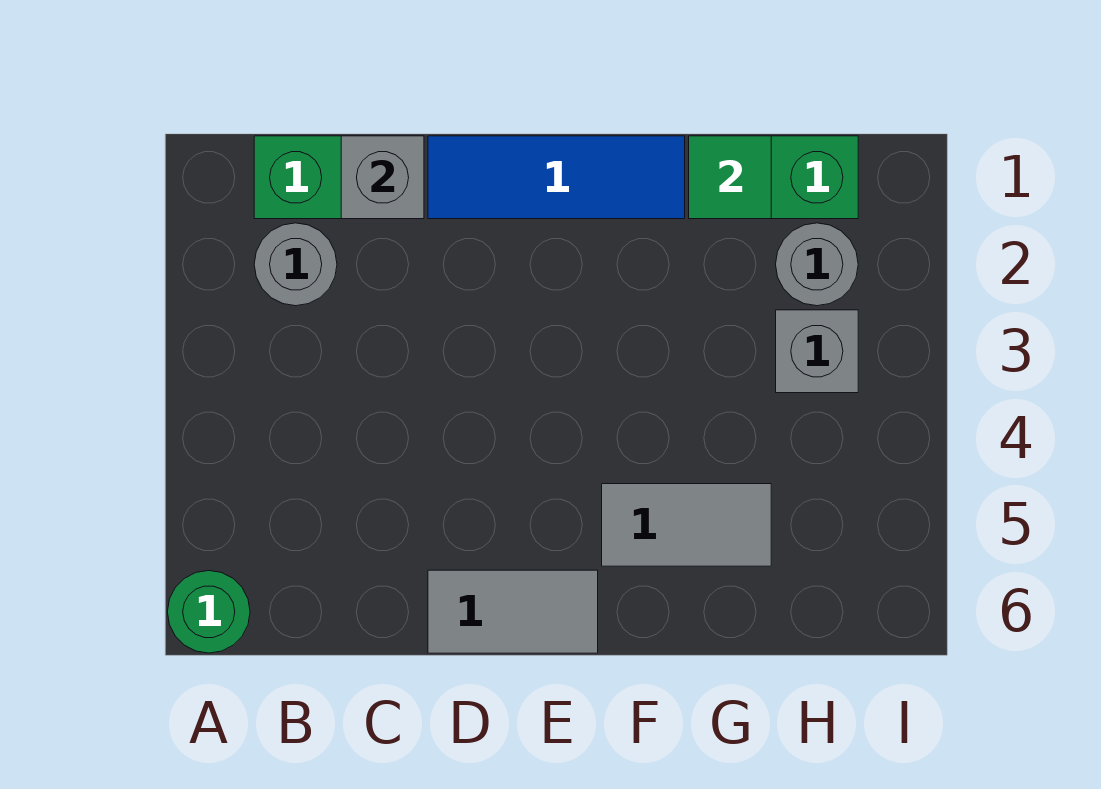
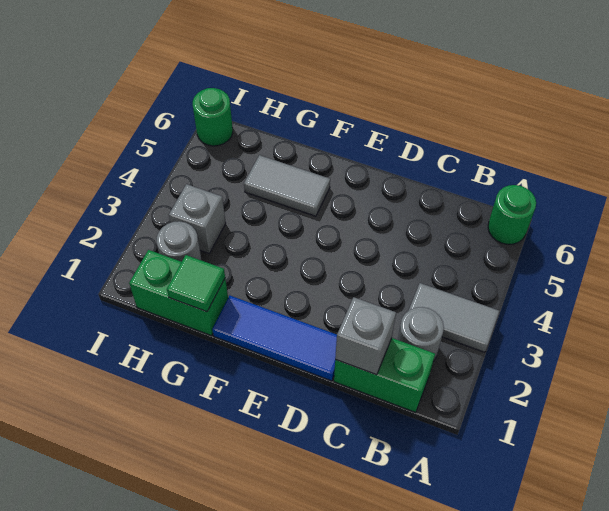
grey 1x2 tile [428,570,598,653] -> grey 1x2 tile moved to [409,283,499,352]
none -> green 1x1 round brick [193,88,233,146]

